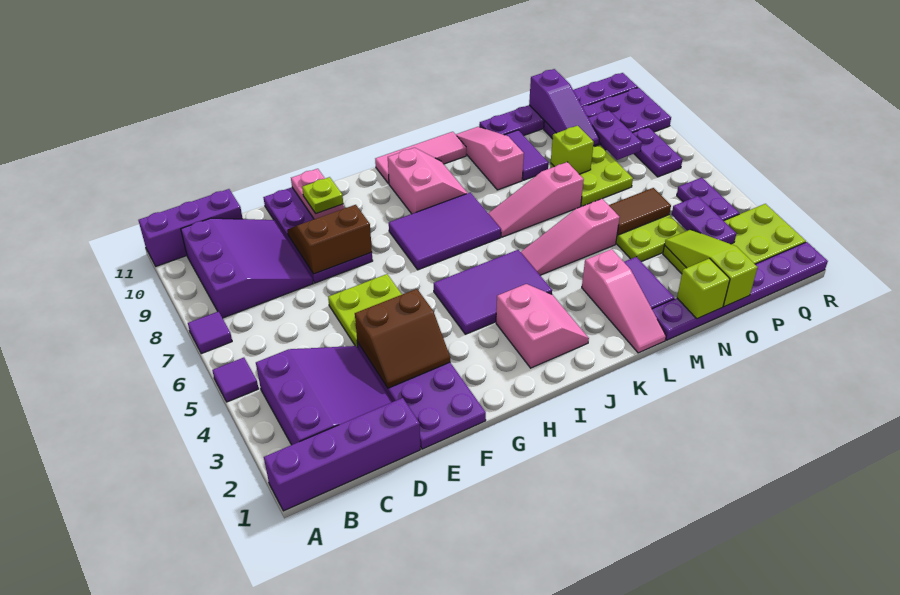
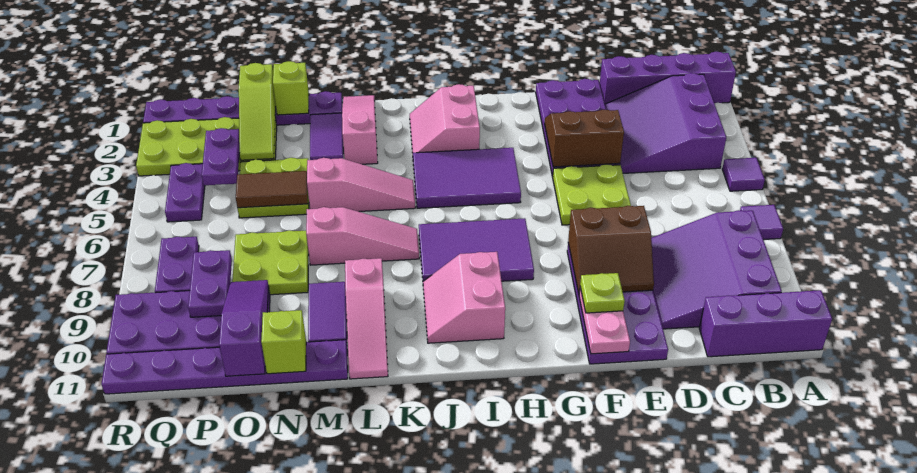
pink 1x3 tile [375,132,466,184] -> none
lime 1x1 brick [551,126,594,174] -> lime 1x1 brick moved to [261,310,306,374]

